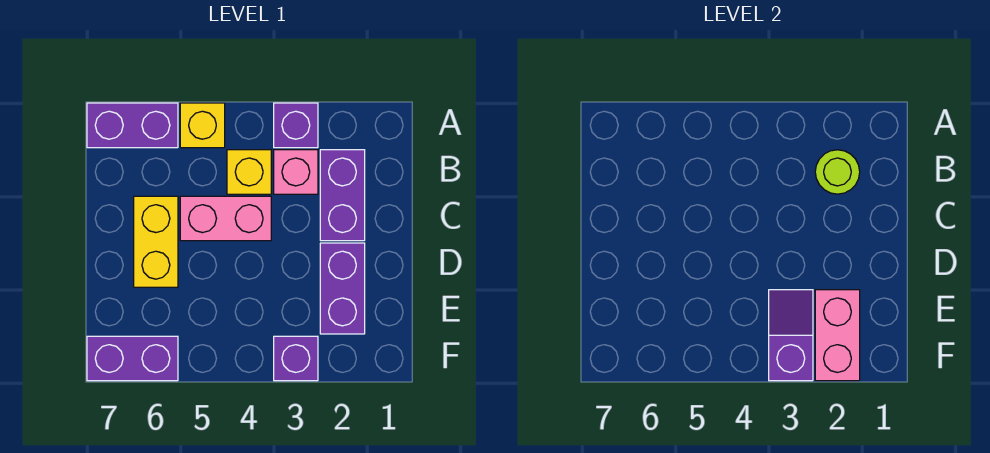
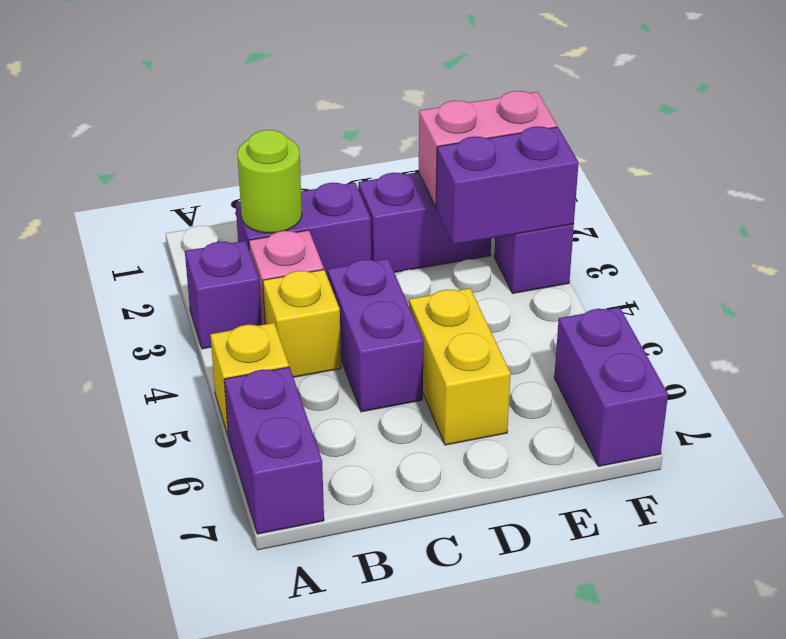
pink 1x2 brick [180,196,271,241] -> purple 1x2 brick [328,259,424,412]
yellow 1x2 brick [134,196,178,287] -> yellow 1x2 brick turned to [409,288,511,445]
purple 1x2 slope [769,290,813,381] -> purple 1x2 brick [436,126,579,245]

